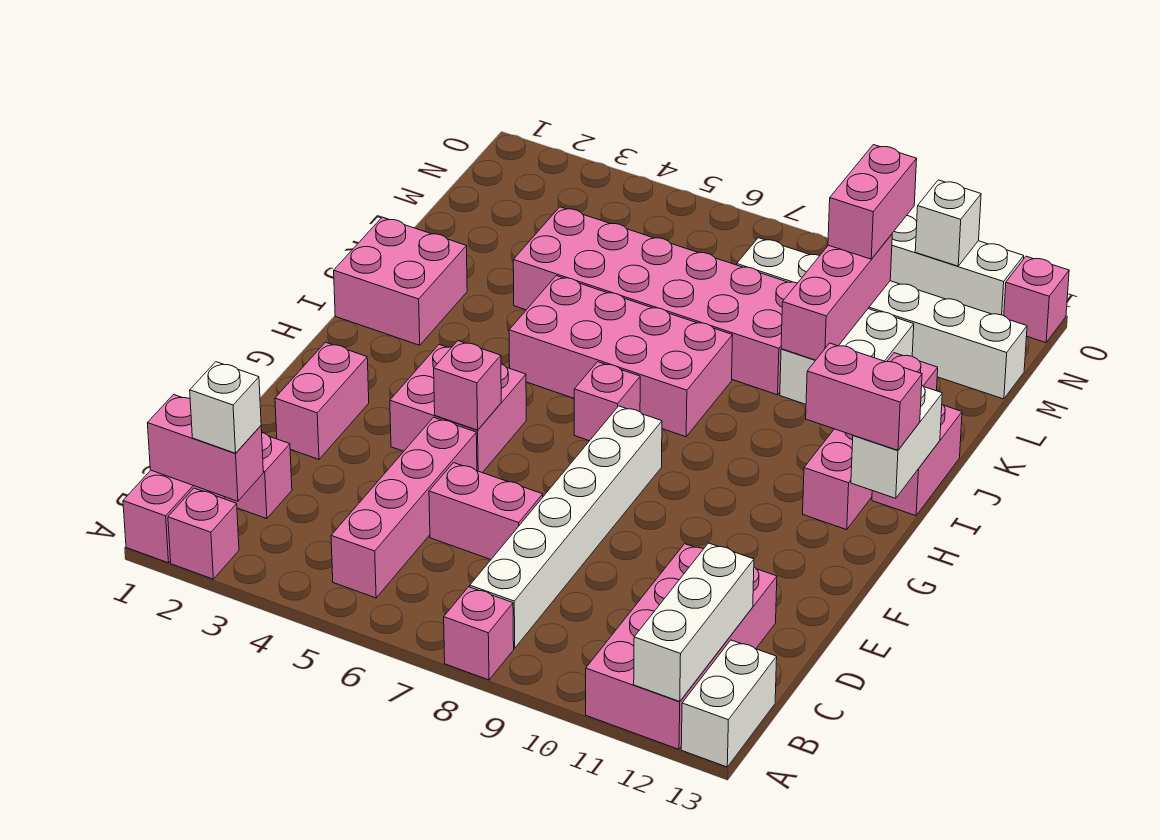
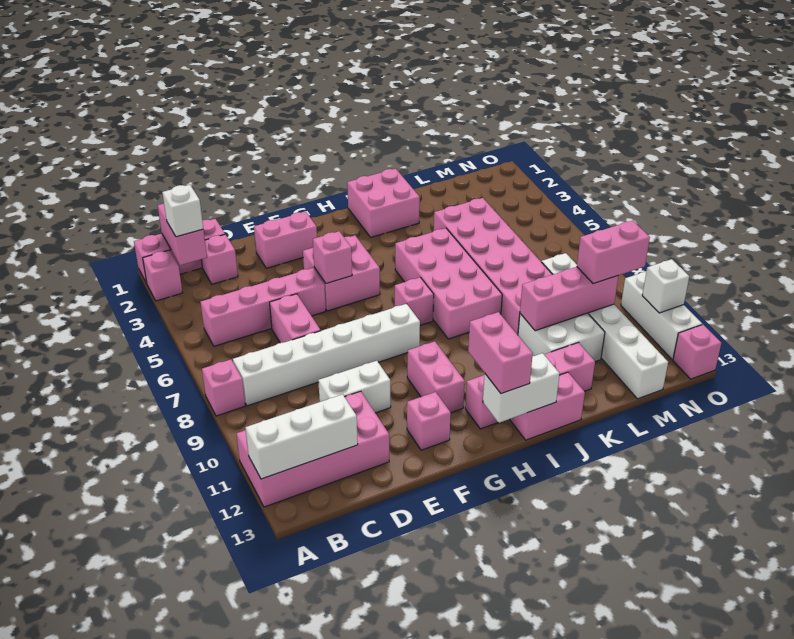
white 1x2 brick [681,640,777,767] -> white 1x2 brick moved to [318,361,391,413]
none -> pink 1x1 brick [407,392,451,450]
none -> pink 1x2 brick [407,341,465,412]

